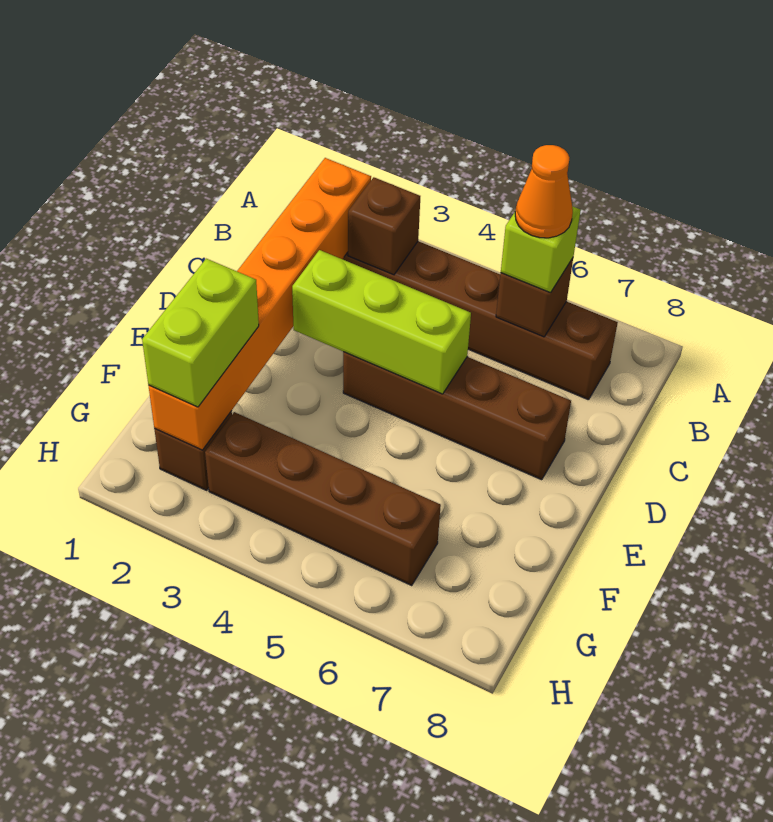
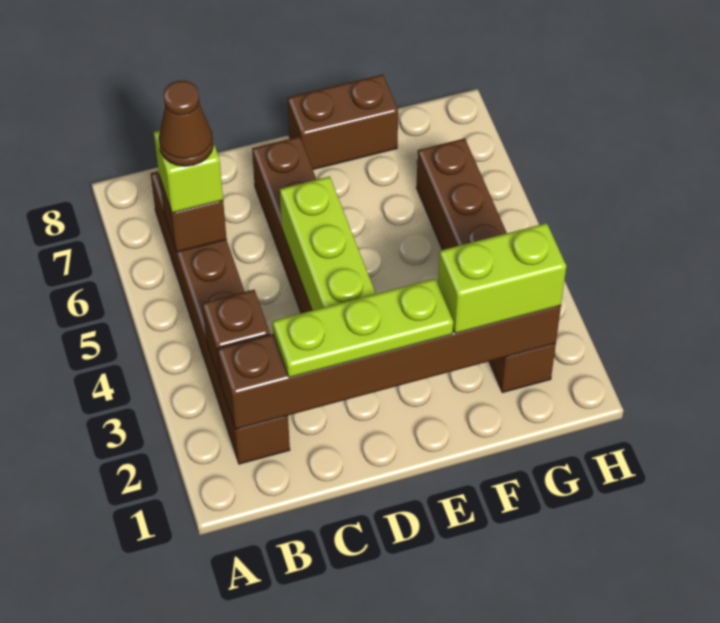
orange 1x6 brick [149,158,371,450] -> brown 1x6 brick [218,306,561,429]
orange 1x1 cone [515,145,573,238] -> brown 1x1 cone [159,81,213,166]
none -> lime 1x3 plate [272,279,453,378]
none -> brown 1x2 brick [288,74,398,170]

